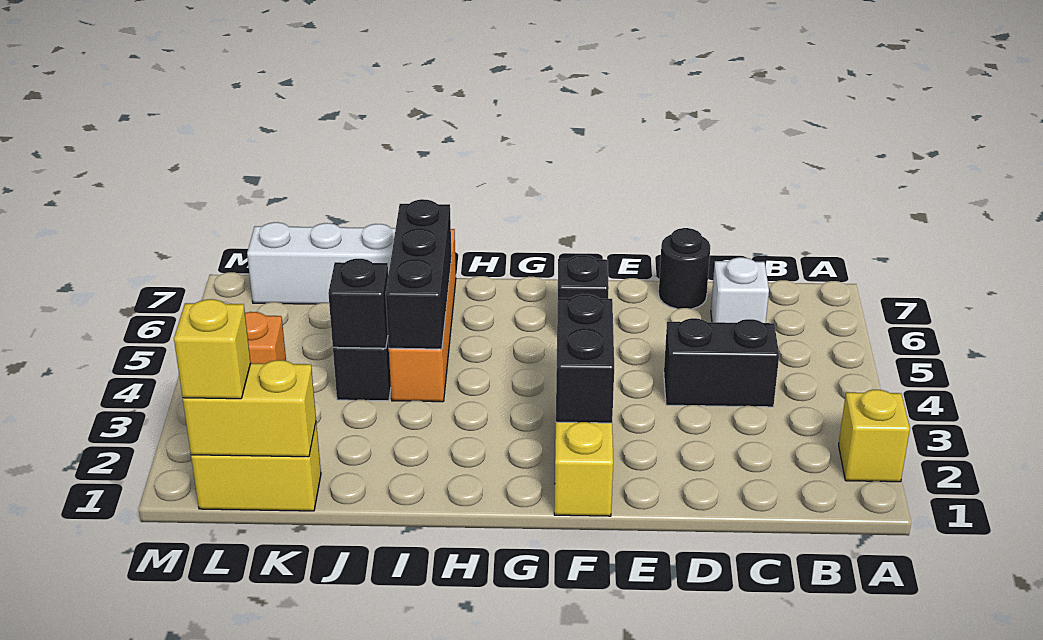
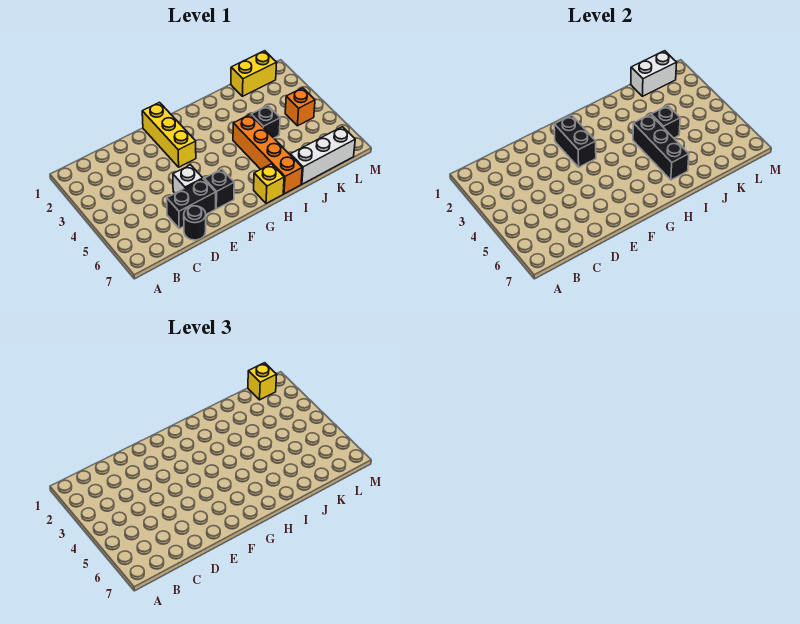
yellow 1x1 brick [839,390,910,482] -> yellow 1x1 brick moved to [254,164,284,203]
black 1x2 brick [664,318,779,407] -> black 1x2 brick moved to [167,179,216,229]
white 1x1 brick [711,257,769,323] -> white 1x1 brick moved to [173,165,203,193]
yellow 1x2 brick [183,360,316,457] -> white 1x2 brick [631,51,677,96]

